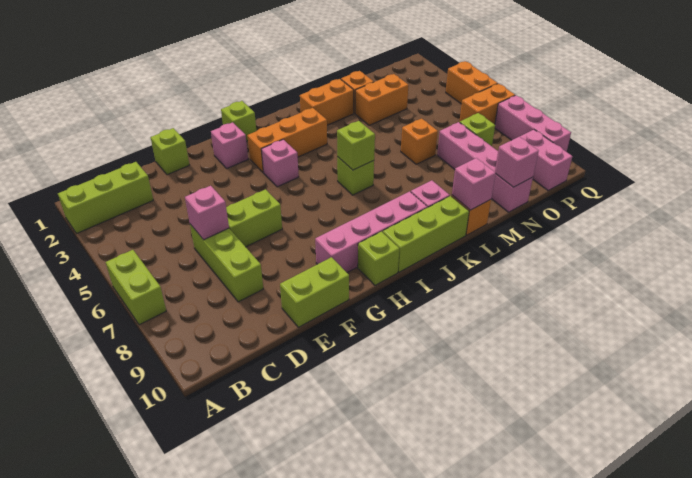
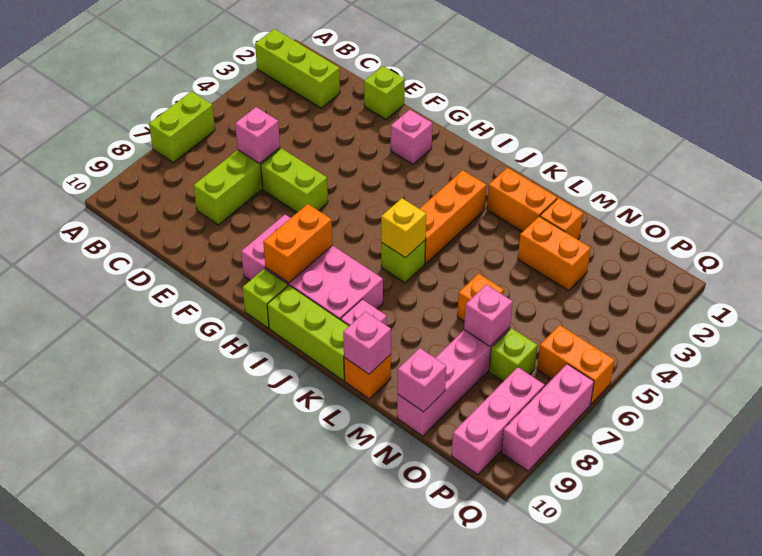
lime 1x2 brick [280,257,349,327] -> none
pink 1x4 brick [315,191,427,272] -> pink 2x4 brick [241,215,383,320]
lime 1x1 brick [221,101,256,141] -> none
orange 1x3 brick [247,108,327,173] -> orange 1x3 brick turned to [420,170,486,264]
pink 1x1 brick [261,139,299,187] -> pink 1x1 brick moved to [464,285,513,346]
lime 1x1 brick [337,121,375,170] -> yellow 1x1 brick [381,198,426,258]
pink 1x2 brick [520,130,572,190] -> pink 1x3 brick [452,367,545,474]
orange 1x2 brick [446,61,498,104] -> orange 1x2 brick moved to [263,204,333,283]

